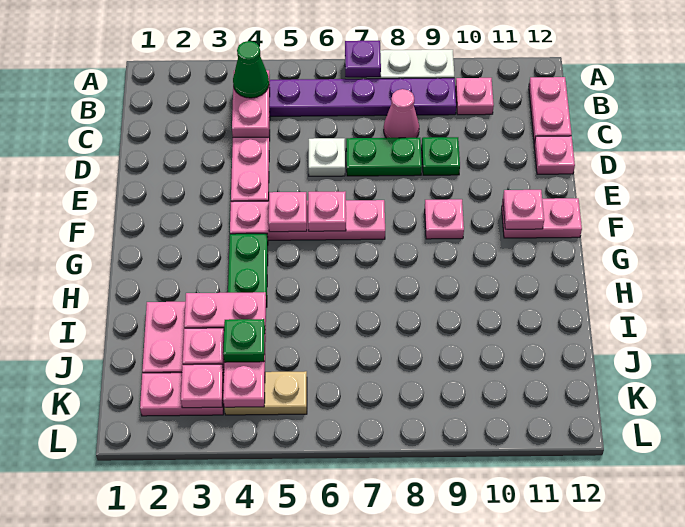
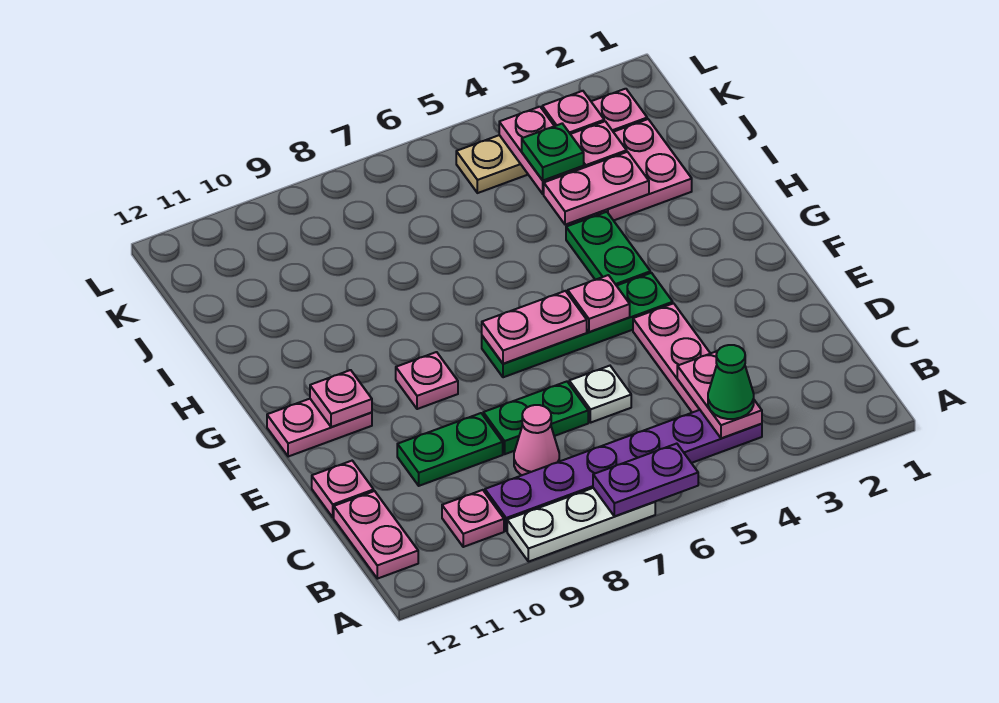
purple 1x1 plate [345,41,381,77] -> purple 1x2 plate [593,444,698,516]
green 1x1 plate [422,137,460,175] -> green 1x2 plate [397,413,503,486]
pink 1x4 plate [230,200,385,240] -> green 1x4 plate [482,273,673,377]
pink 1x1 plate [308,191,346,231] -> pink 1x2 plate [482,291,587,364]

